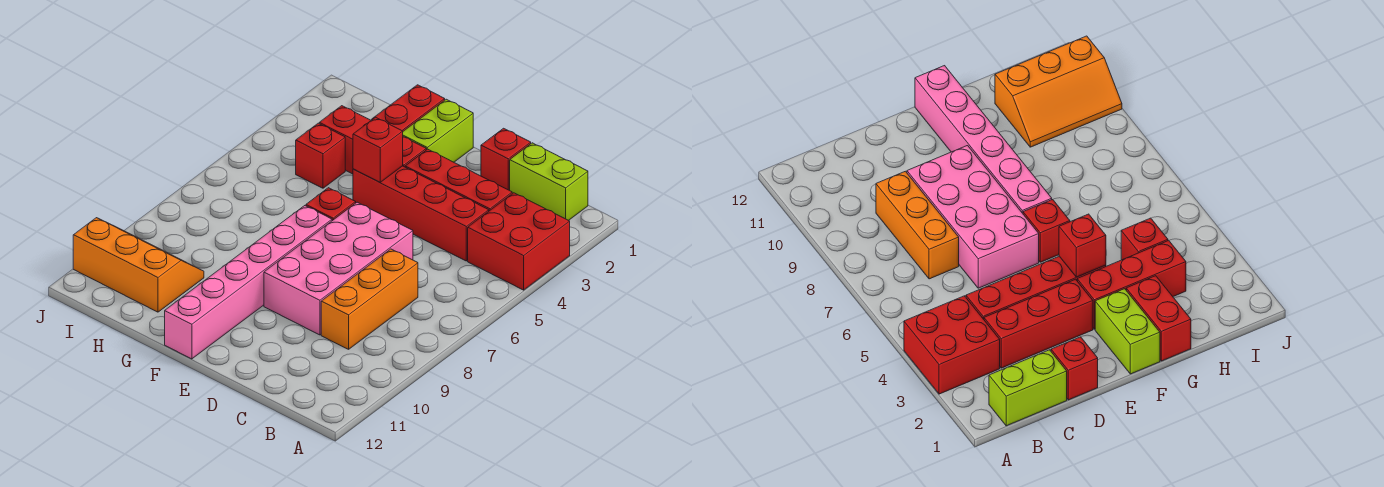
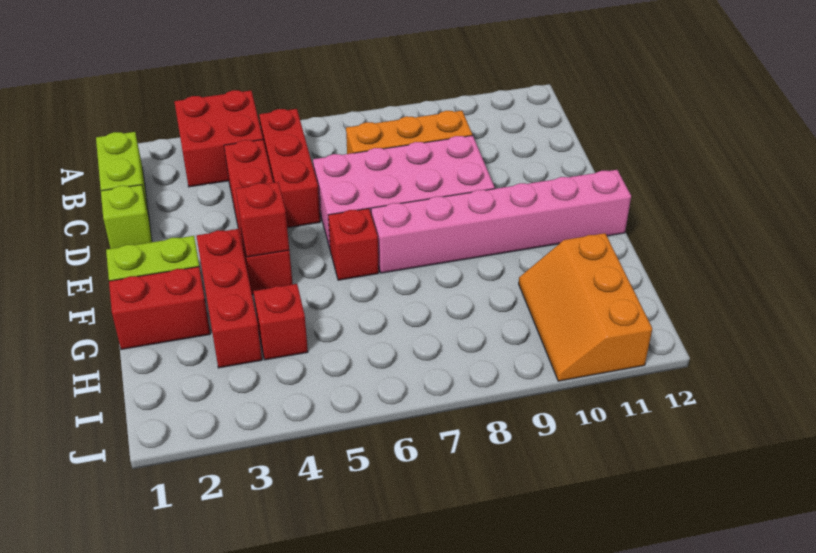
red 1x3 brick [405,149,512,211] -> red 1x3 brick moved to [259,109,320,228]
red 1x1 brick [481,128,531,190] -> lime 1x1 brick [101,185,152,249]

